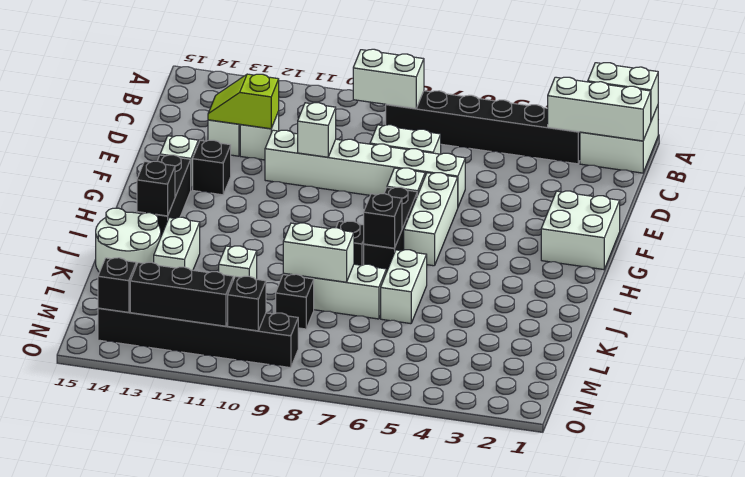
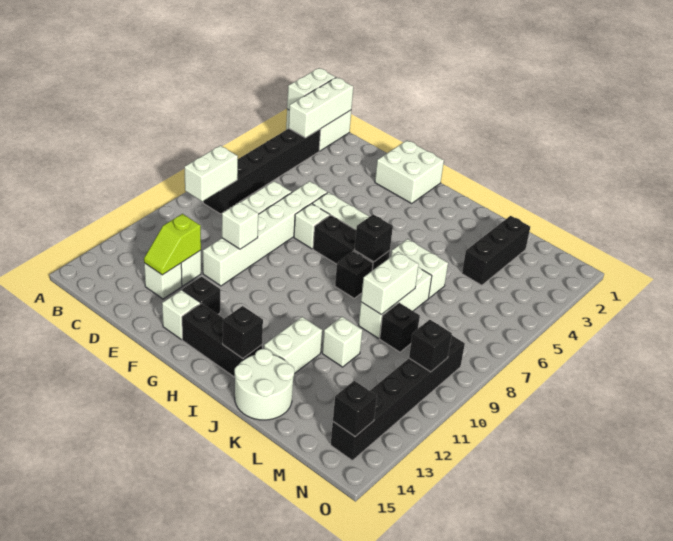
white 1x2 brick [154,217,200,270] -> white 1x2 brick turned to [264,317,322,374]
black 1x3 brick [130,262,233,326] -> black 1x3 brick moved to [462,216,530,285]

